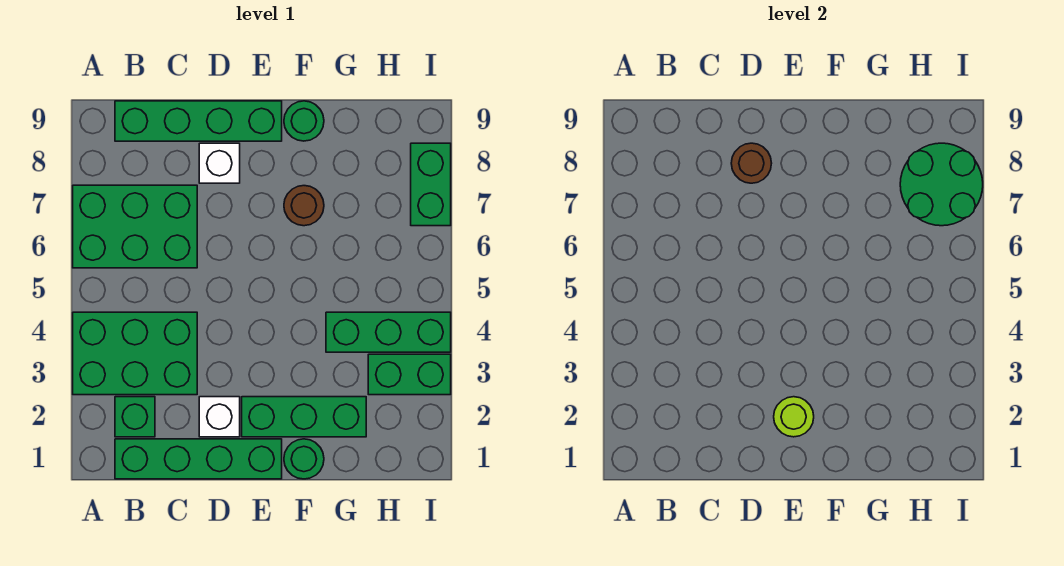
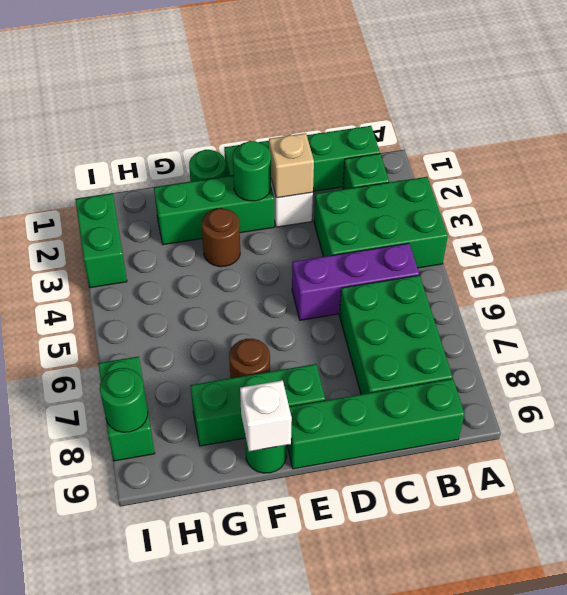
green 2x3 brick [73,185,197,268] -> green 2x3 brick turned to [339,275,453,394]
none -> purple 1x3 brick [292,243,419,320]
none -> tan 1x1 brick [269,133,314,198]
white 1x1 brick [199,143,240,183] -> white 1x1 brick moved to [240,380,292,451]
brown 1x1 round brick [731,143,772,183] -> brown 1x1 round brick moved to [202,208,240,267]
lime 1x1 round brick [774,397,814,437] -> green 1x1 round brick [233,141,271,201]
green 1x3 brick [326,312,451,352] -> green 1x3 brick moved to [190,364,325,446]
green 1x2 brick [368,354,451,395] -> green 1x2 brick turned to [75,194,127,288]
green 2x2 round brick [900,143,983,226] -> green 1x1 round brick [100,368,148,432]

